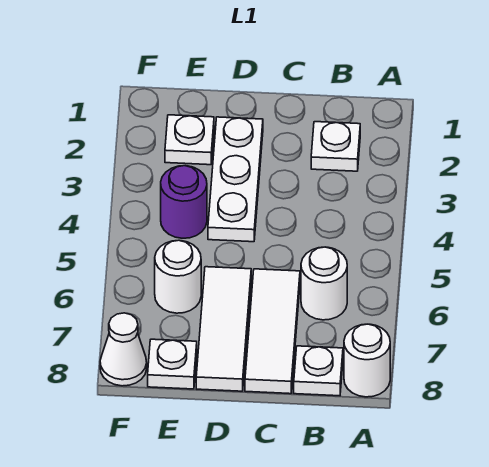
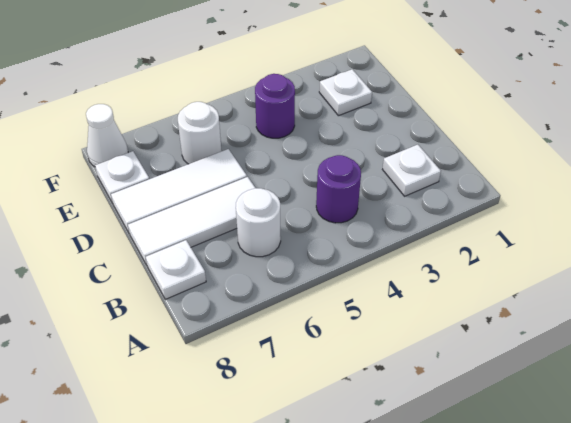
white 1x1 round brick [344,324,390,397] -> none
none -> purple 1x1 round brick [316,155,361,223]
white 1x3 plate [208,117,263,242] -> none

